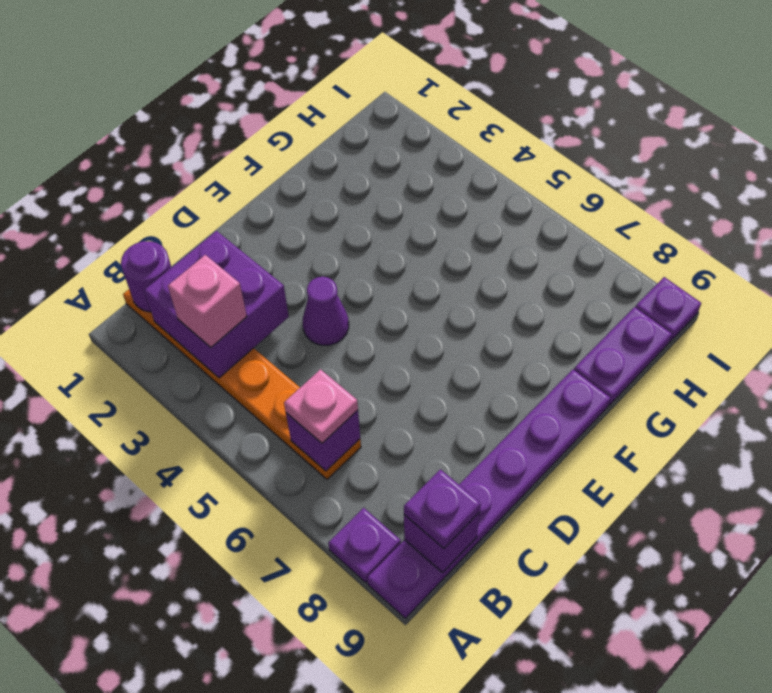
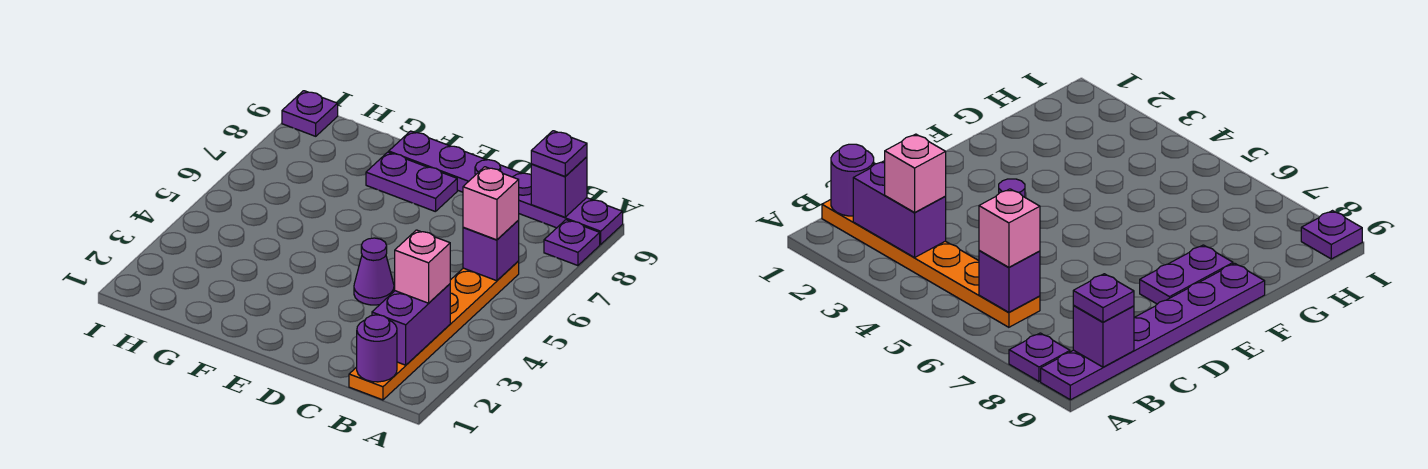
purple 2x2 brick [144,231,289,378] -> purple 1x2 brick [372,284,450,365]
pink 1x1 plate [284,369,358,443] -> pink 1x1 brick [463,167,519,240]
purple 1x2 plate [574,307,672,405] -> purple 1x2 plate moved to [366,152,457,212]

